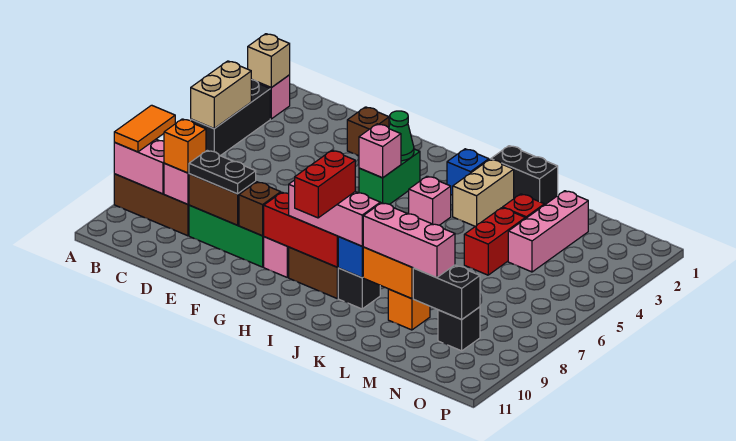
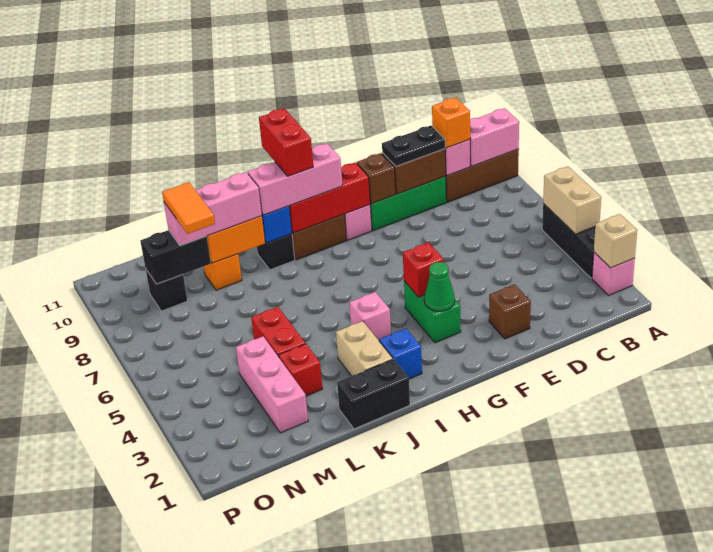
orange 1x2 tile [114,105,175,152] -> orange 1x2 tile moved to [162,182,215,234]
pink 1x1 brick [359,124,401,178] -> red 1x1 brick [403,242,444,297]

